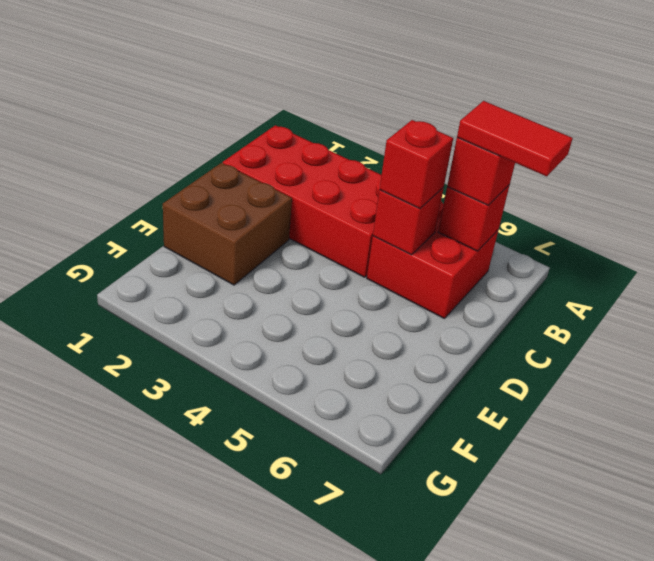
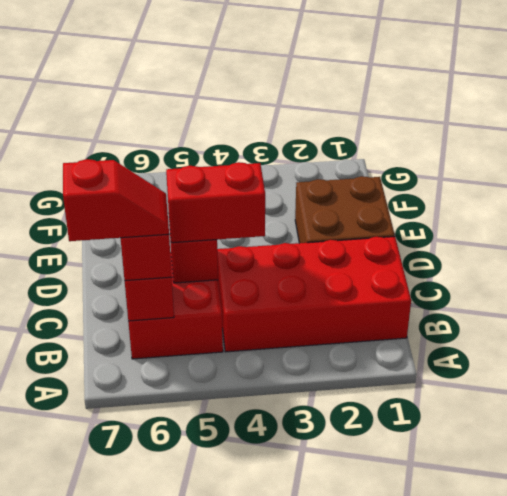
red 1x2 tile [457,101,573,176] -> red 1x2 slope [63,159,169,241]
red 1x1 brick [379,120,453,209] -> red 1x2 brick [166,162,265,243]

